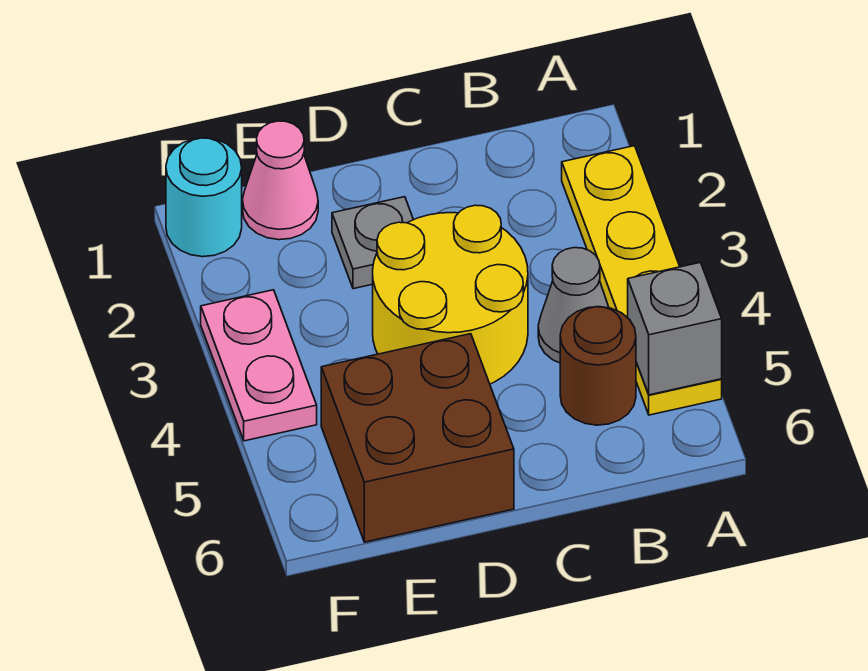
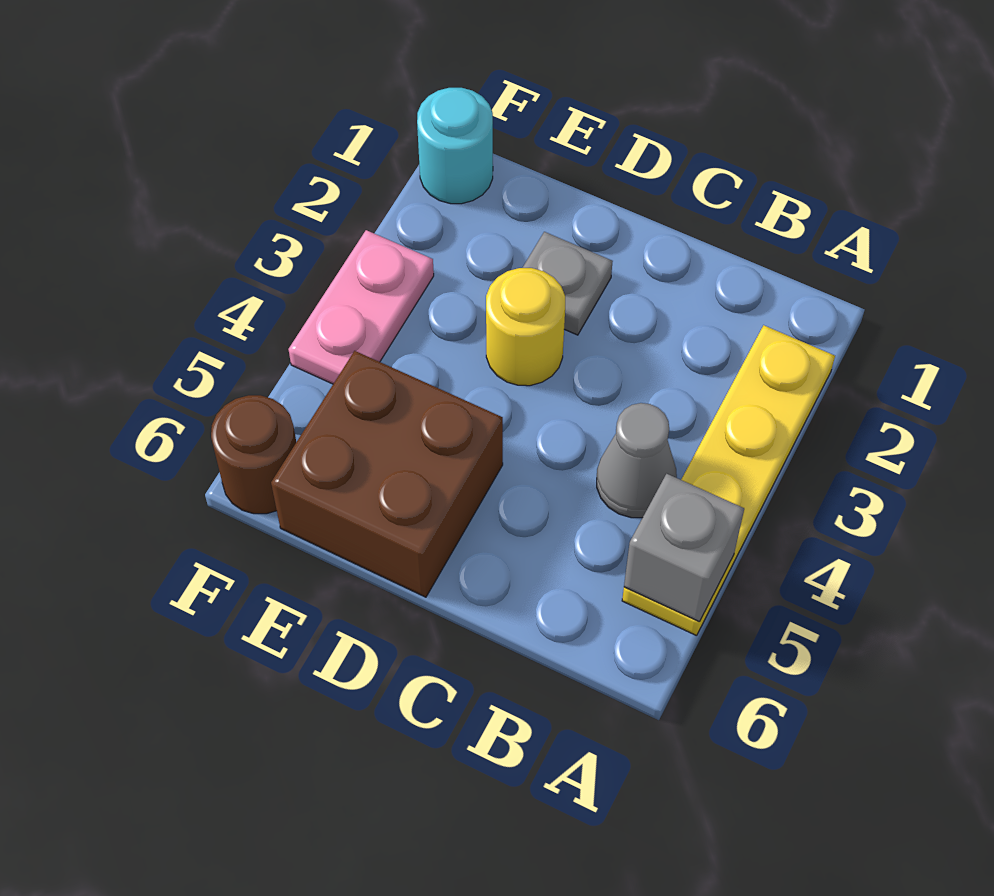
brown 1x1 round brick [560,307,636,425] -> brown 1x1 round brick moved to [211,395,296,514]
yellow 2x2 round brick [373,205,528,384] -> yellow 1x1 round brick [486,268,565,386]
pink 1x1 cone [242,121,318,240] -> none

